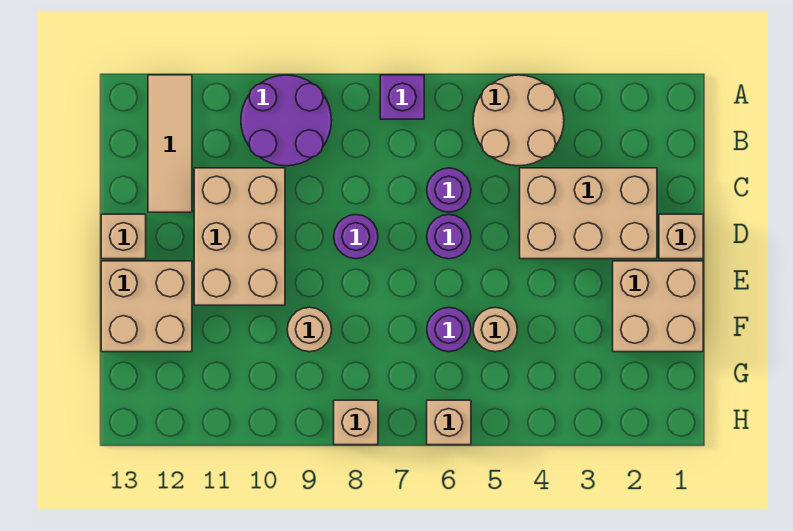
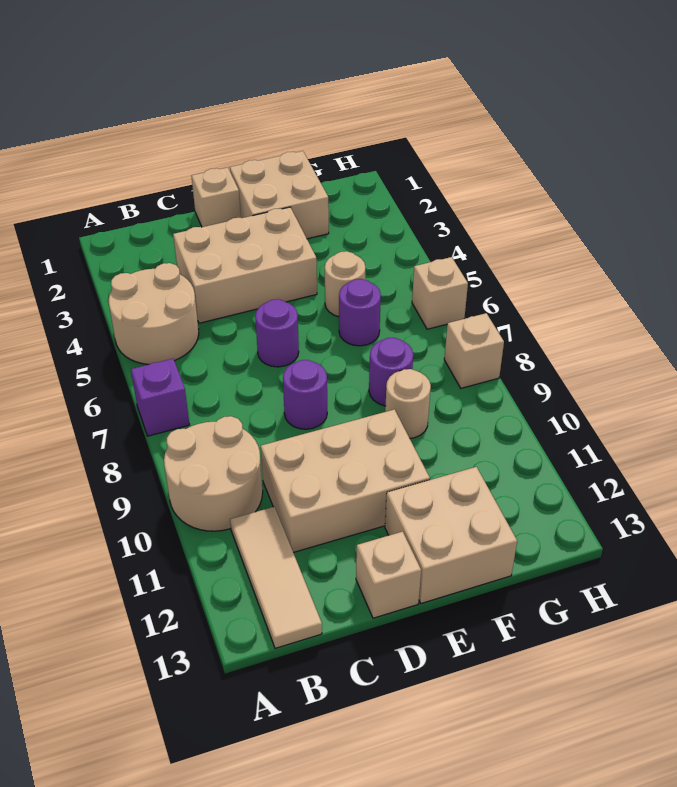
purple 2x2 round brick [241,75,332,166] -> tan 2x2 round brick [164,416,263,531]
tan 1x3 tile [148,75,192,212] -> tan 1x3 tile turned to [230,507,322,648]
tan 2x3 brick [520,168,657,259] -> tan 2x3 brick turned to [173,207,317,323]
purple 1x1 round brick [427,168,471,212] -> purple 1x1 round brick moved to [369,338,413,406]

